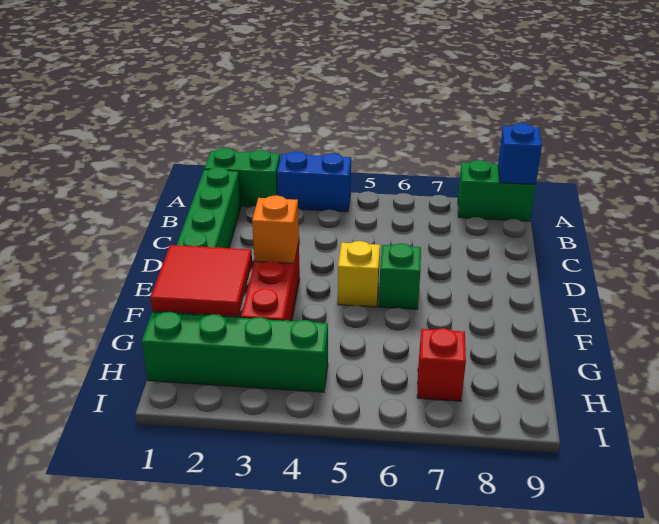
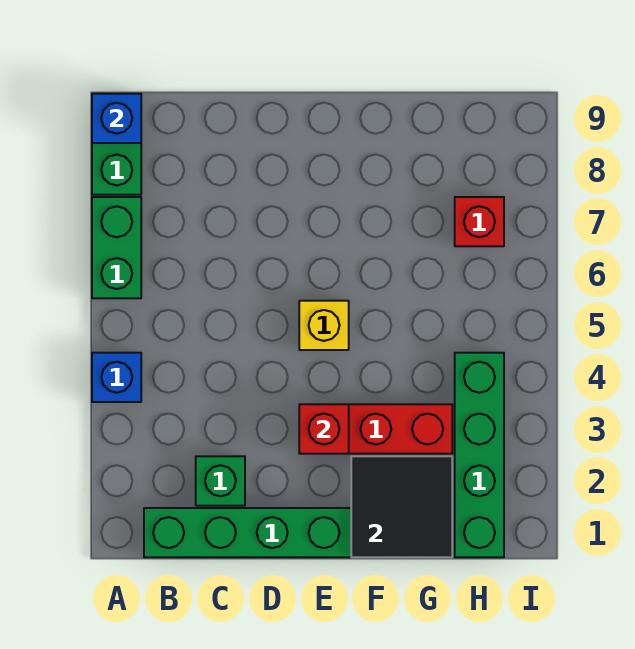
green 1x2 brick [205,148,280,207] -> green 1x2 brick moved to [92,197,141,298]
blue 1x2 brick [277,151,351,212] -> blue 1x1 brick [92,353,141,402]
orange 1x1 brick [252,195,299,264] -> red 1x1 brick [299,404,349,454]
green 1x1 brick [379,243,421,309] -> green 1x1 brick moved to [196,456,245,506]
red 2x2 tile [150,245,252,316] -> black 2x2 tile [351,456,452,557]

